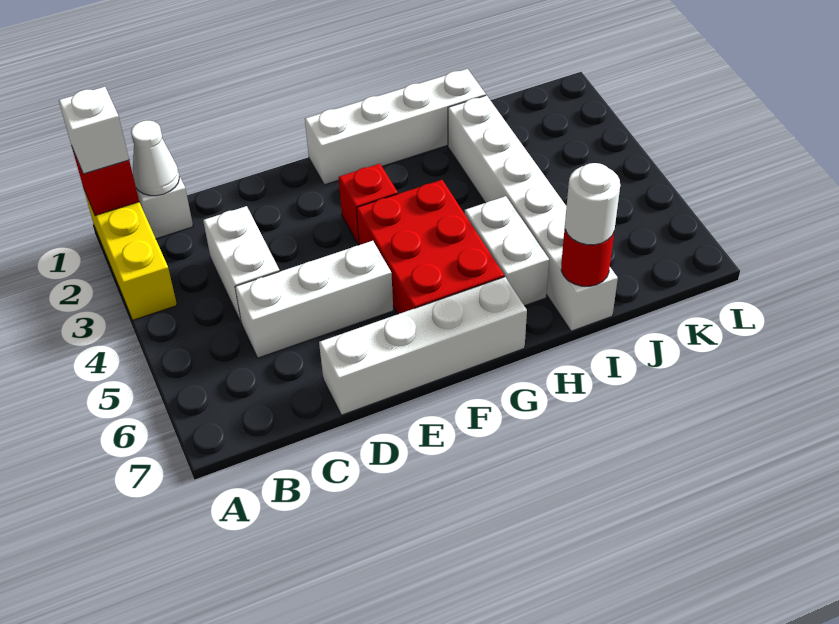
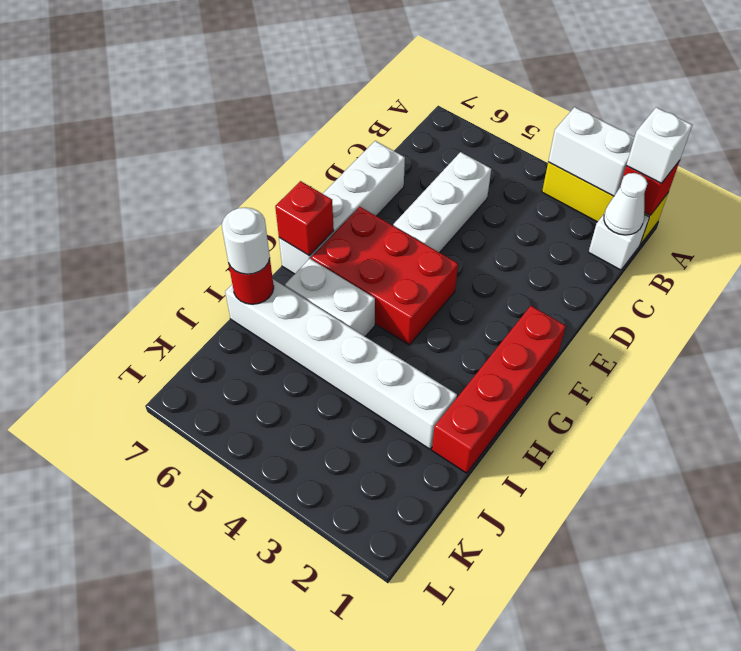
white 1x2 brick [203,206,280,322] -> white 1x2 brick moved to [548,107,635,196]
white 1x4 brick [305,69,486,185] -> red 1x4 brick [432,306,566,473]
red 1x1 brick [339,164,398,245] -> red 1x1 brick moved to [275,181,334,256]

